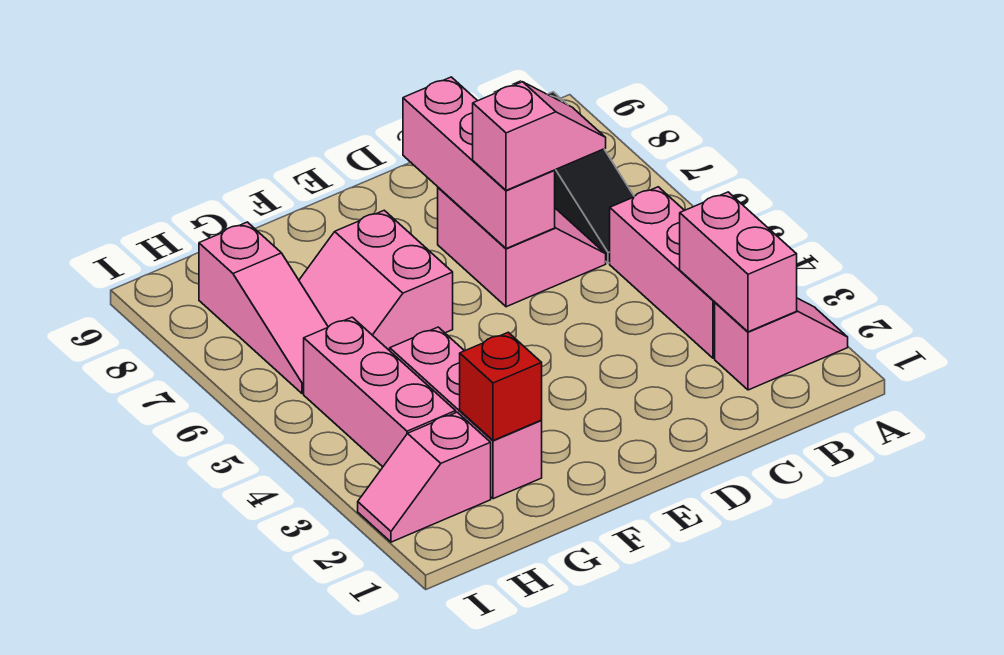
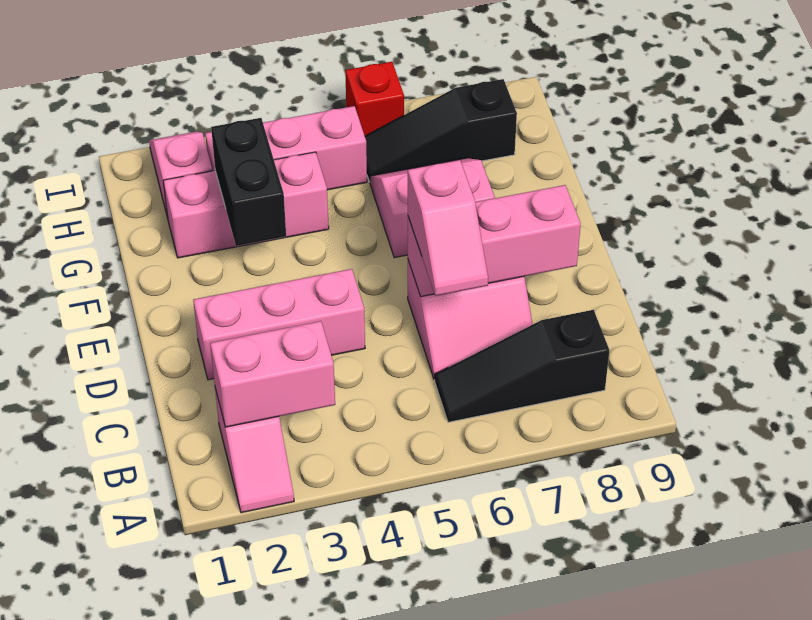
pink 1x3 brick [610,187,715,358] -> pink 1x3 brick moved to [193,269,365,380]
none -> black 1x2 brick [211,118,286,246]
red 1x1 brick [460,332,542,441] -> red 1x1 brick moved to [345,62,404,136]
pink 1x3 slope [199,222,328,394] -> black 1x3 slope [365,79,517,182]

